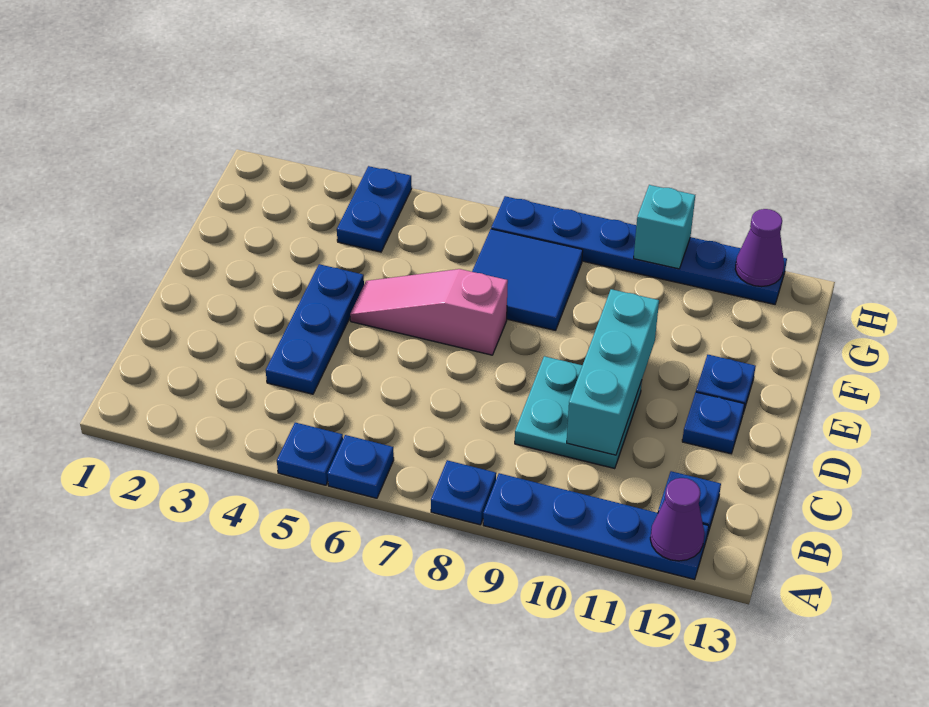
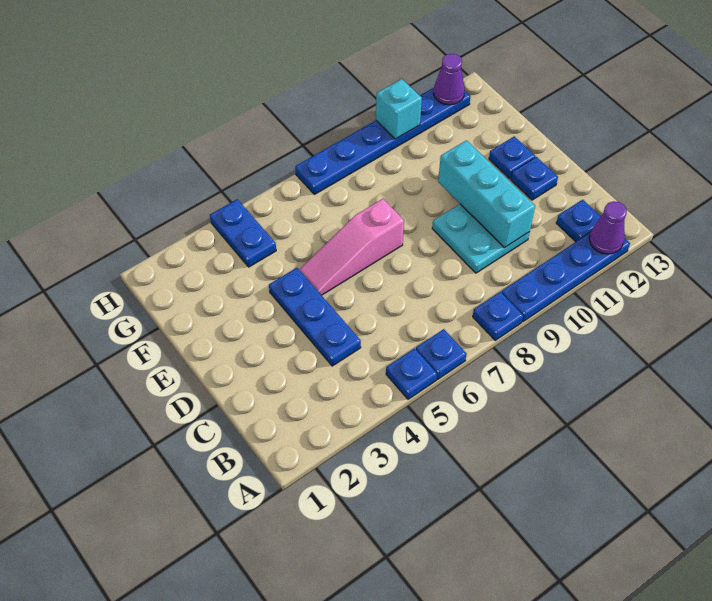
blue 2x2 tile [472,229,583,330] -> none

